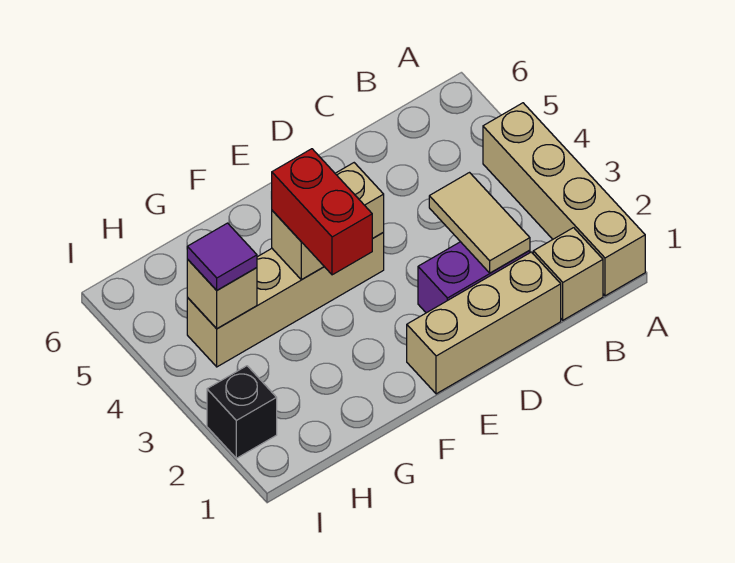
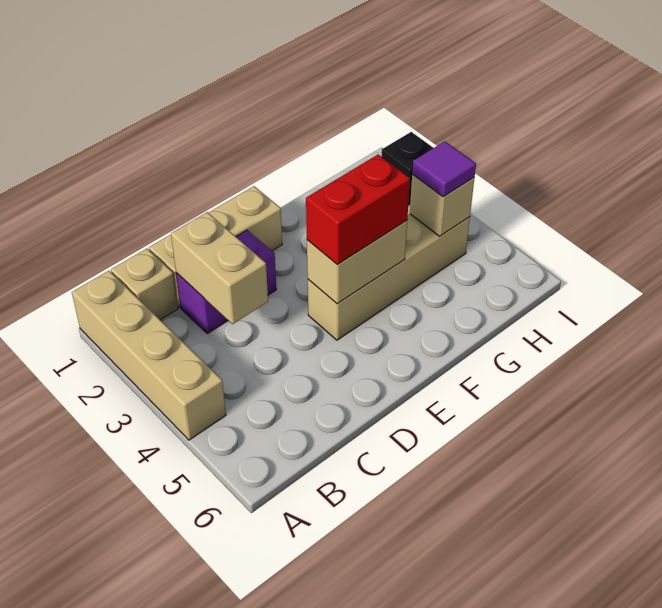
tan 1x2 tile [429,173,530,273] -> tan 1x2 brick [171,212,268,324]
red 1x2 brick [272,149,372,275] -> red 1x2 brick turned to [306,155,410,265]

